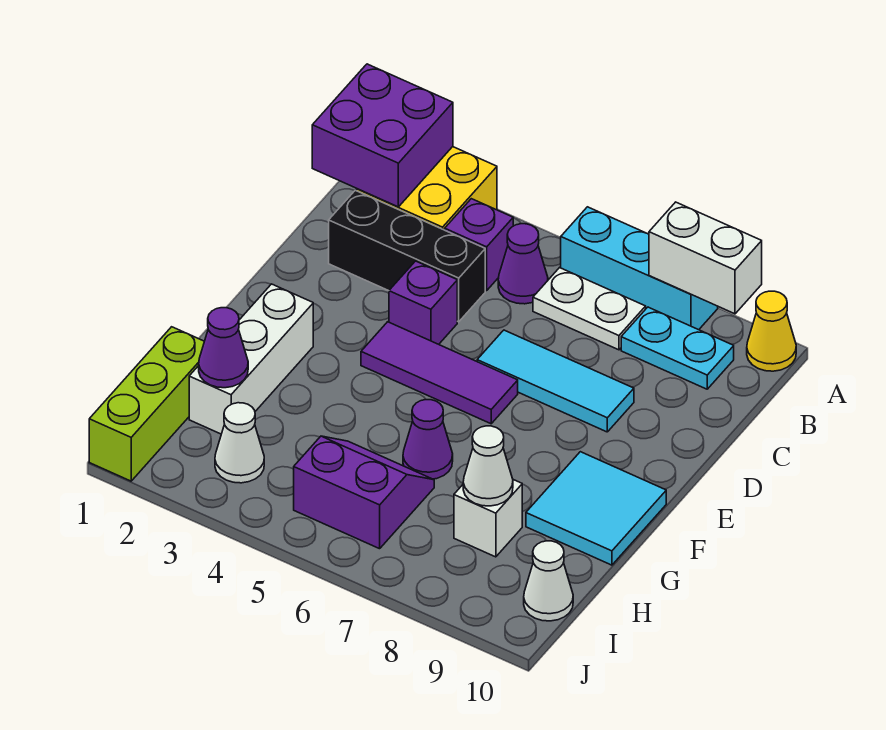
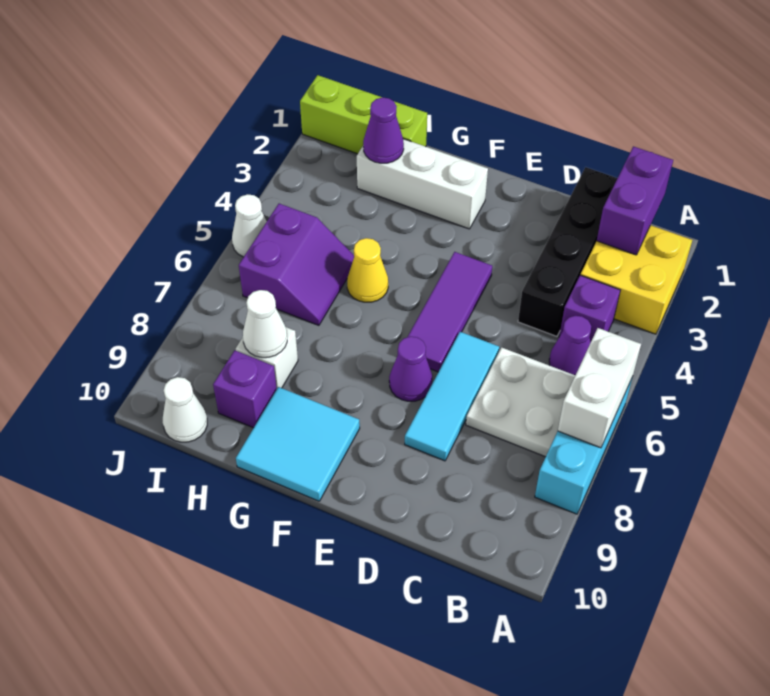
purple 2x2 brick [312,64,453,207] -> purple 1x2 brick [597,146,673,255]
white 1x2 brick [649,202,762,314] -> white 1x2 brick moved to [558,328,641,448]
yellow 1x1 cone [747,291,796,371] -> yellow 1x1 cone moved to [347,238,388,302]
white 1x2 plate [533,268,646,350] -> white 2x2 plate [466,348,575,457]
cyan 1x2 plate [621,307,734,389] -> none
black 1x3 brick [329,190,485,322] -> black 1x4 brick [518,167,617,336]
purple 1x1 brick [389,261,457,344] -> purple 1x1 brick moved to [213,350,277,428]
purple 1x1 cone [403,400,453,479] -> purple 1x1 cone moved to [389,337,433,401]
white 1x1 cone [215,403,264,483] -> white 1x1 cone moved to [232,194,267,257]

